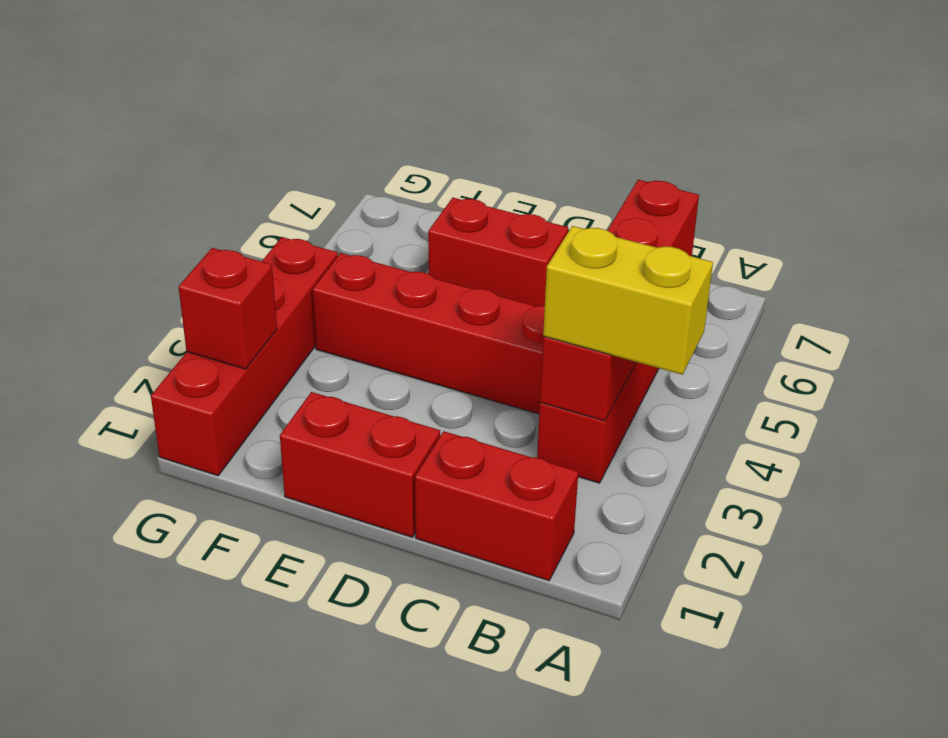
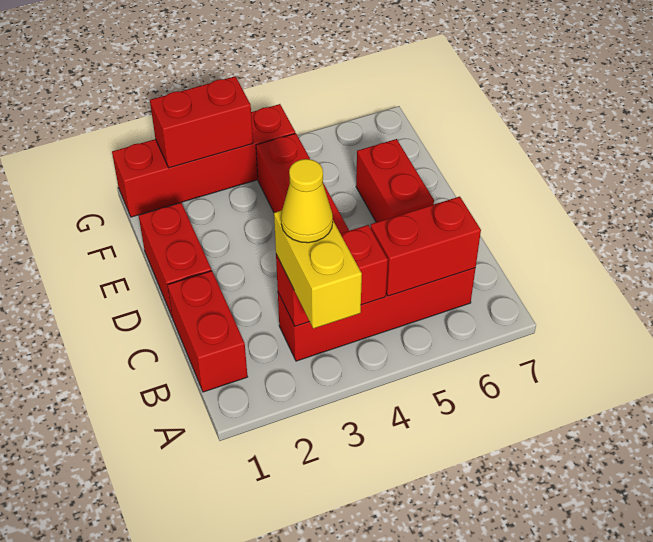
none -> yellow 1x1 cone [281,159,333,243]
red 1x1 brick [178,248,277,369] -> red 1x2 brick [150,76,253,168]

